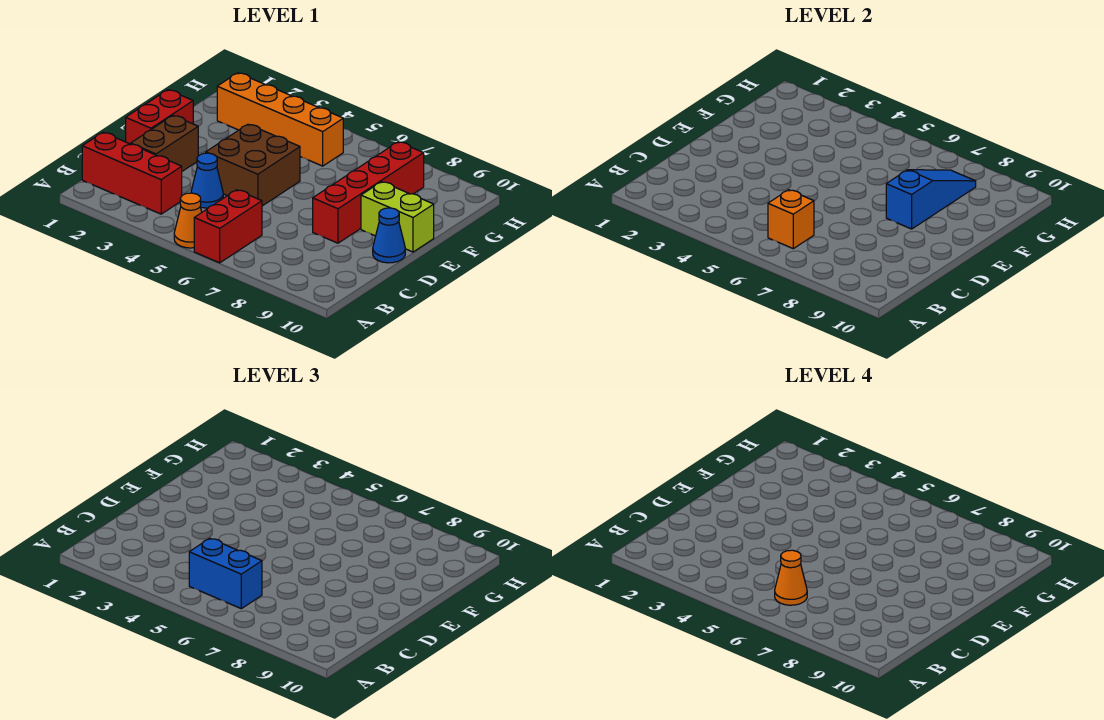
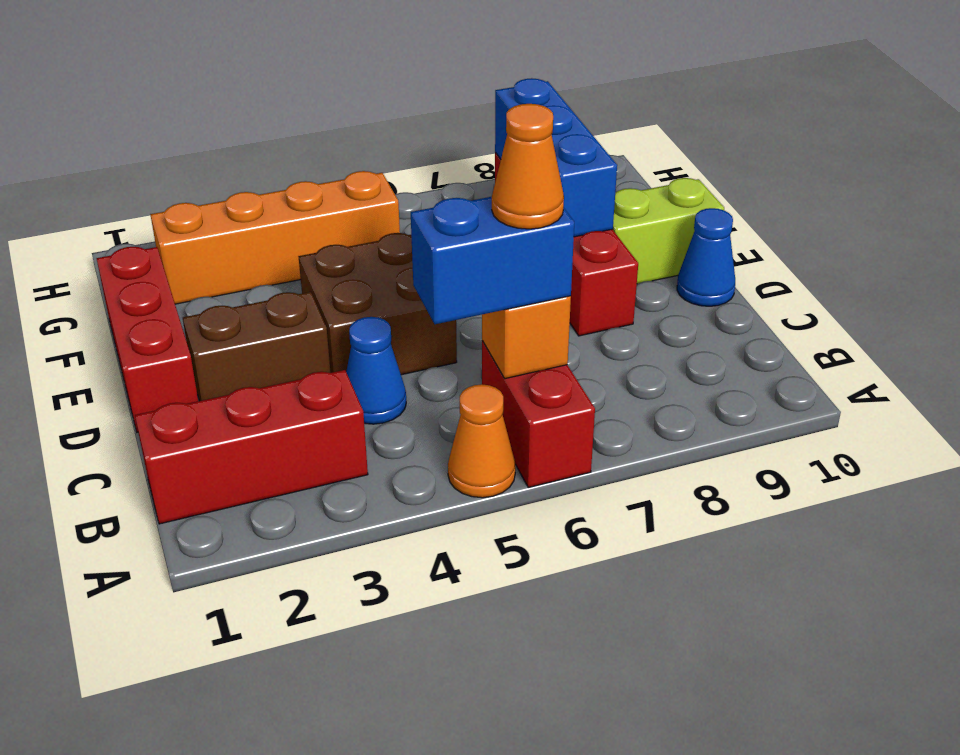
brown 1x2 brick [131,116,198,171] -> brown 1x2 brick turned to [183,292,331,401]
red 1x2 brick [126,90,193,144] -> red 1x3 brick [96,247,198,432]
blue 1x3 slope [886,170,976,229] -> blue 1x3 brick [495,78,617,237]

